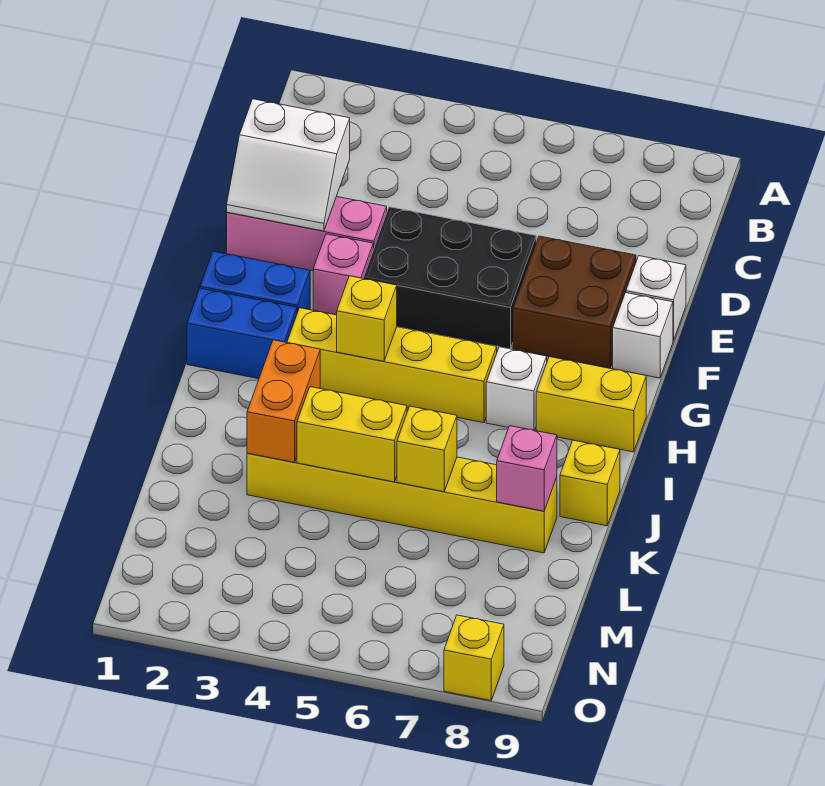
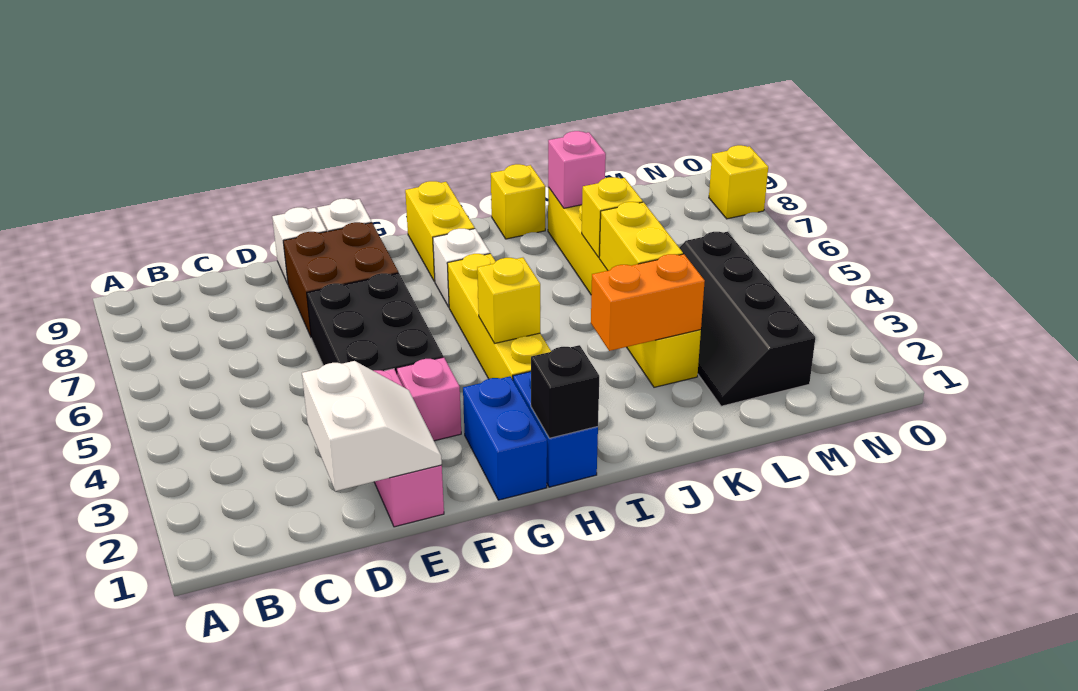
none -> black 1x1 brick [531,345,599,438]
none -> black 2x4 slope [679,232,815,406]

